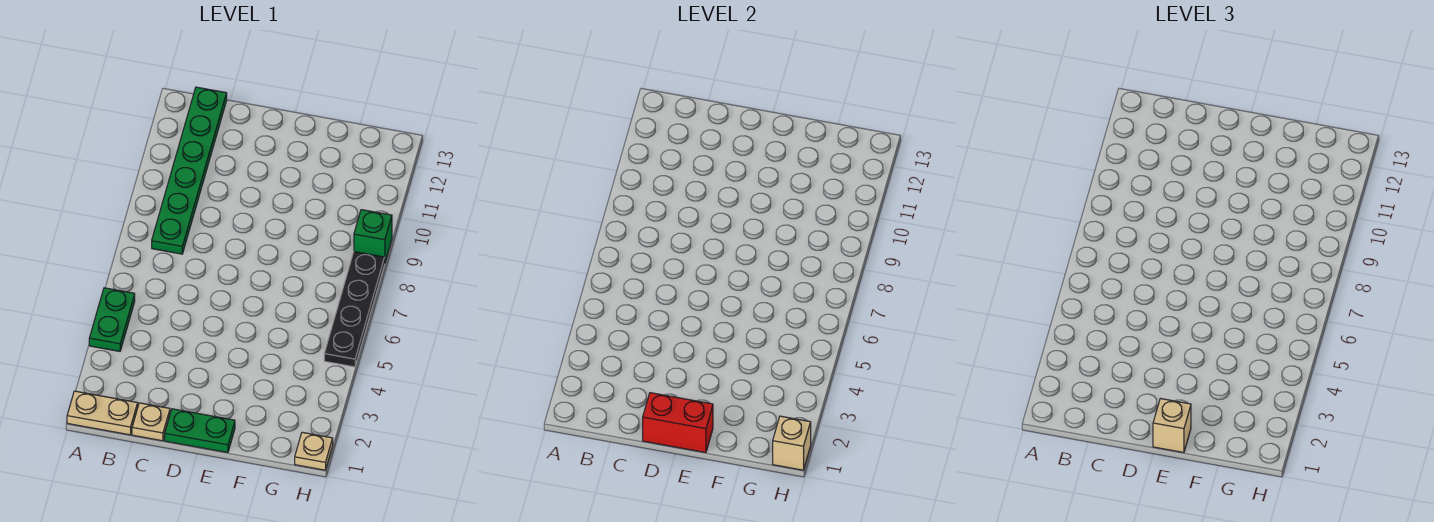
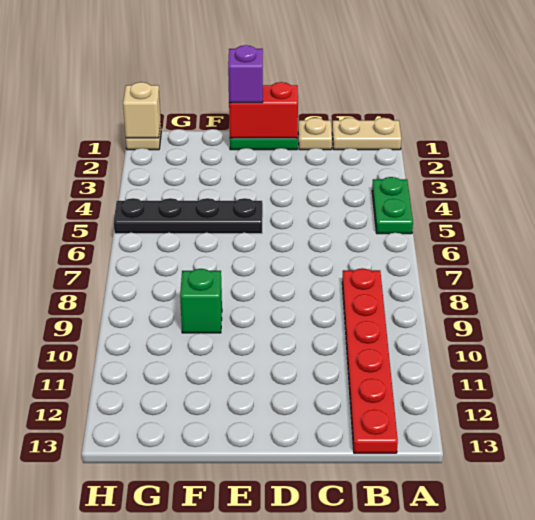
green 1x6 plate [152,87,227,254] -> red 1x6 plate [342,268,398,453]
tan 1x1 brick [1153,399,1191,453] -> purple 1x1 brick [228,45,263,103]
black 1x4 plate [324,252,385,367] -> black 1x4 plate turned to [114,198,263,234]
green 1x1 brick [354,210,392,262] -> green 1x1 brick moved to [180,269,222,333]

